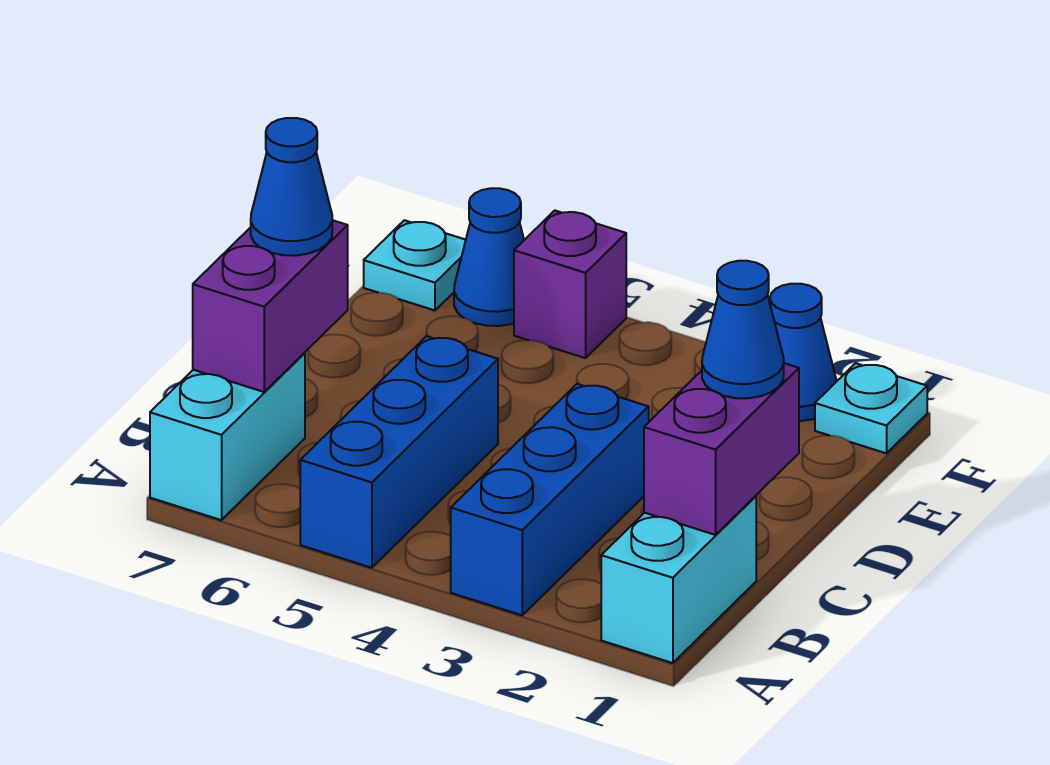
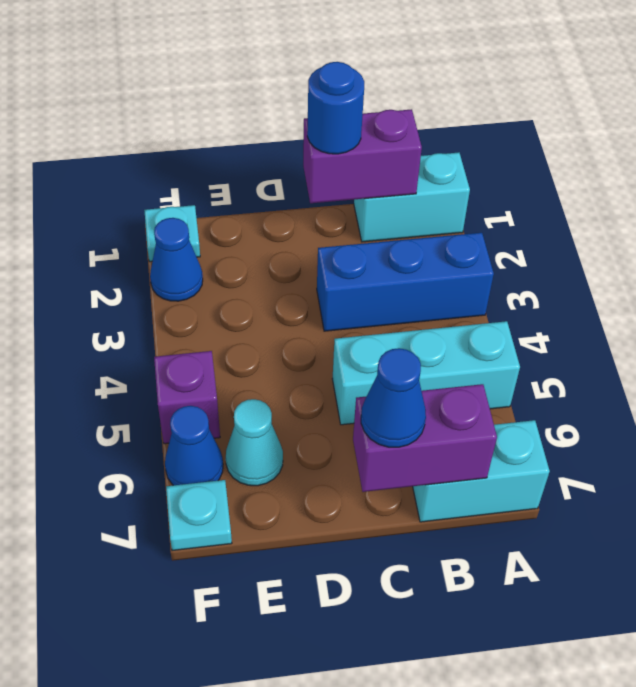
blue 1x3 brick [300,336,498,568] -> cyan 1x3 brick [332,321,520,425]
blue 1x1 cone [702,261,784,398] -> blue 1x1 round brick [307,62,364,154]
none -> cyan 1x1 cone [226,399,283,486]

